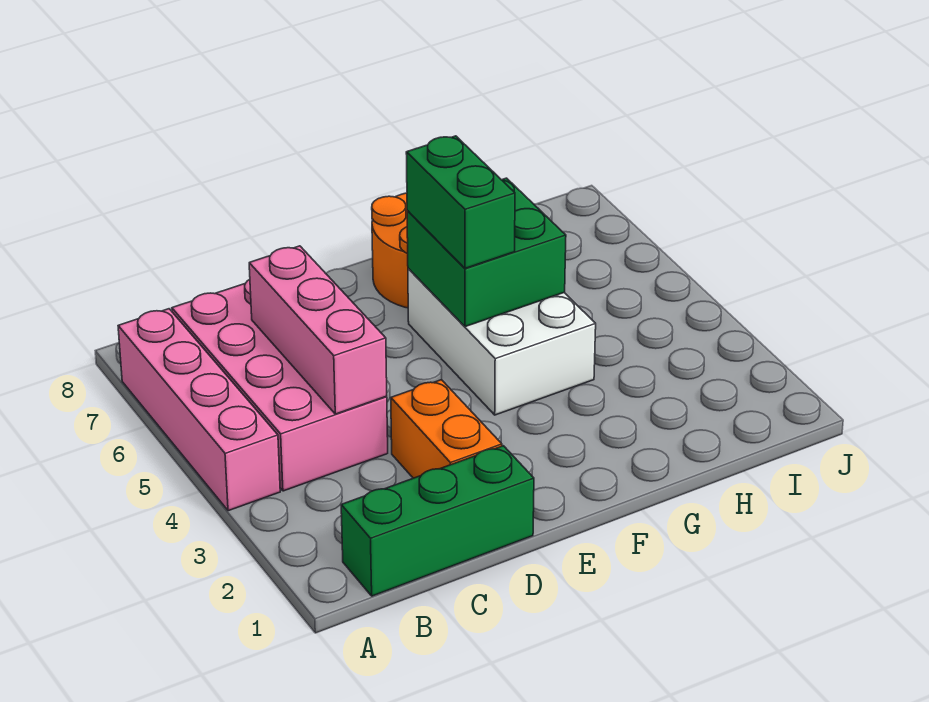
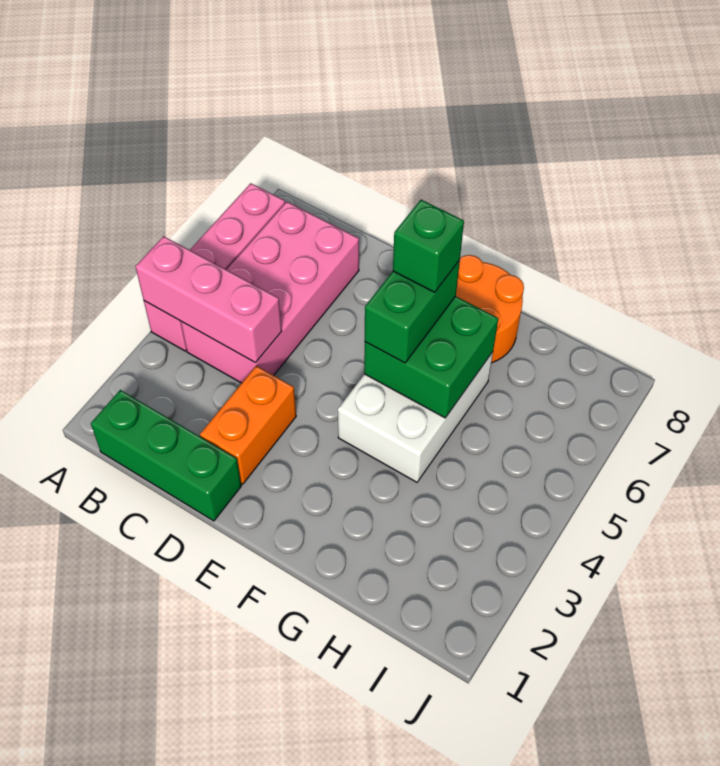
pink 1x3 brick [249,246,387,414] -> pink 1x3 brick turned to [135,236,282,363]
none -> green 1x1 brick [393,200,464,292]

